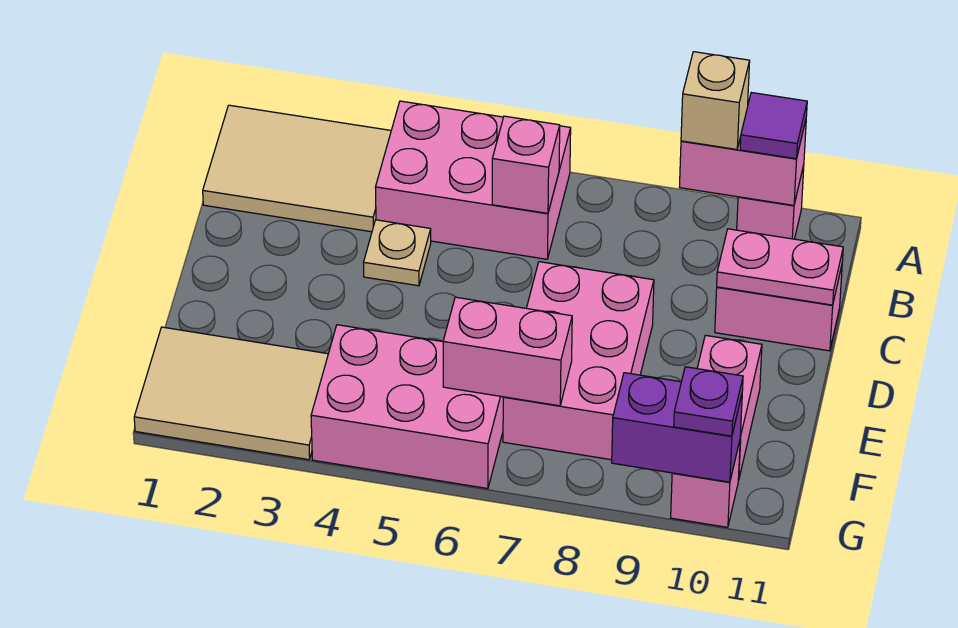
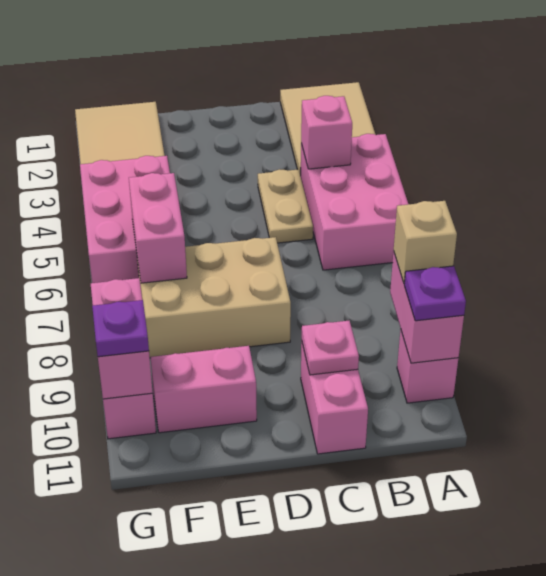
purple 1x1 tile [740,93,807,159] -> purple 1x1 plate [404,266,466,321]
pink 1x1 brick [492,116,560,213] -> pink 1x1 brick moved to [301,96,352,169]
tan 1x1 plate [363,220,431,286] -> tan 1x2 plate [258,169,313,243]
pink 1x2 plate [717,229,843,305] -> pink 1x1 plate [302,321,359,375]
pink 2x3 brick [503,262,654,460] -> tan 2x3 brick [137,237,291,357]
purple 1x2 brick [612,373,742,482] -> pink 1x2 brick [91,278,153,399]

